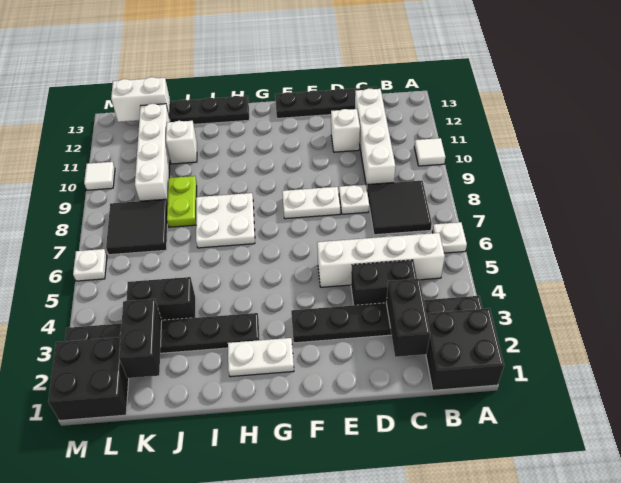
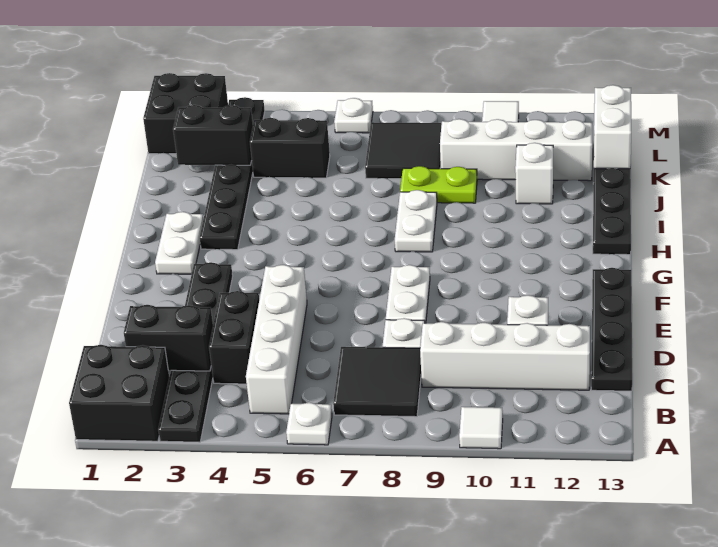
white 2x2 plate [196,193,255,248] -> white 1x2 plate [395,190,437,252]
black 1x2 brick [126,277,196,320] -> black 1x2 brick turned to [250,117,330,178]

